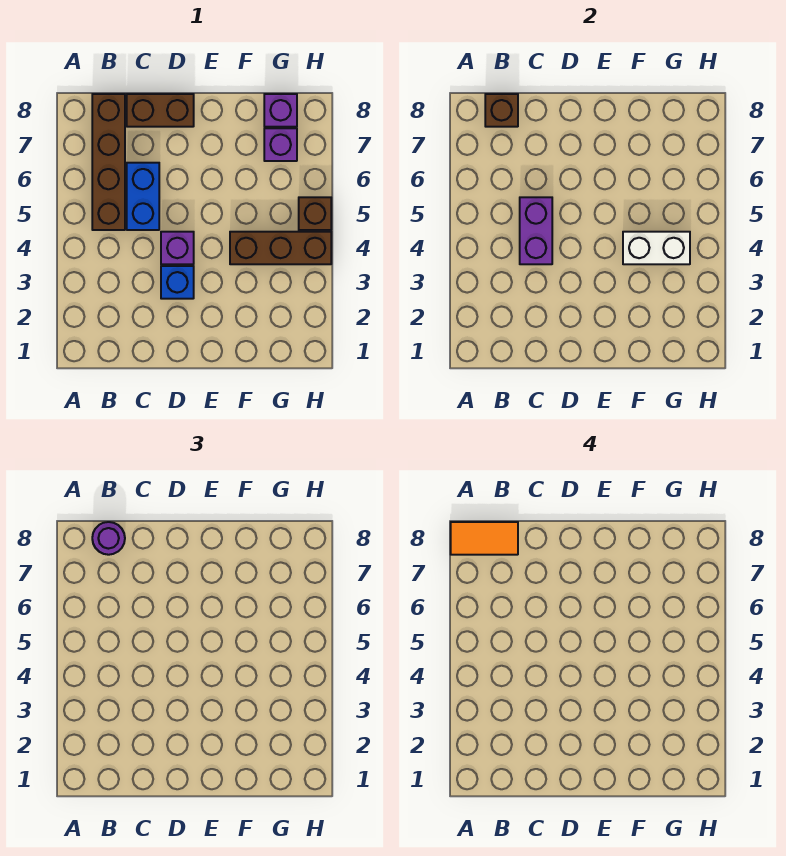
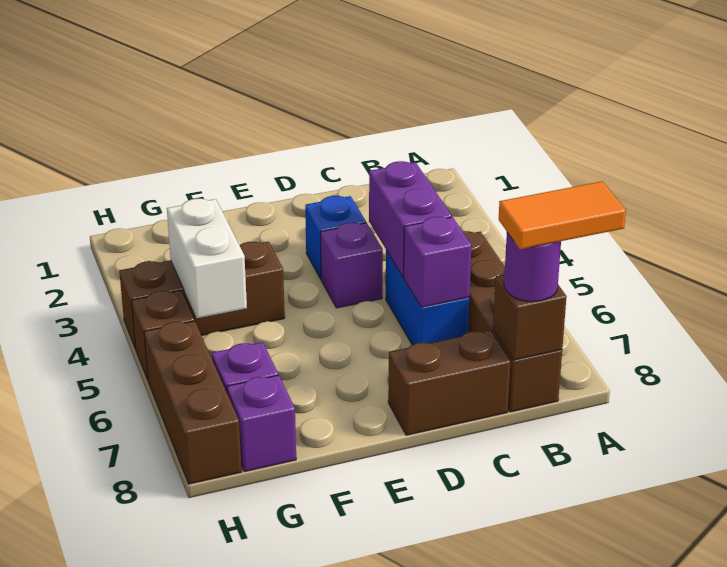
none -> purple 1x1 brick [404,217,471,307]
white 1x2 brick [623,232,690,264] -> white 1x2 brick turned to [167,199,247,318]
none -> brown 1x3 brick [144,321,242,484]

